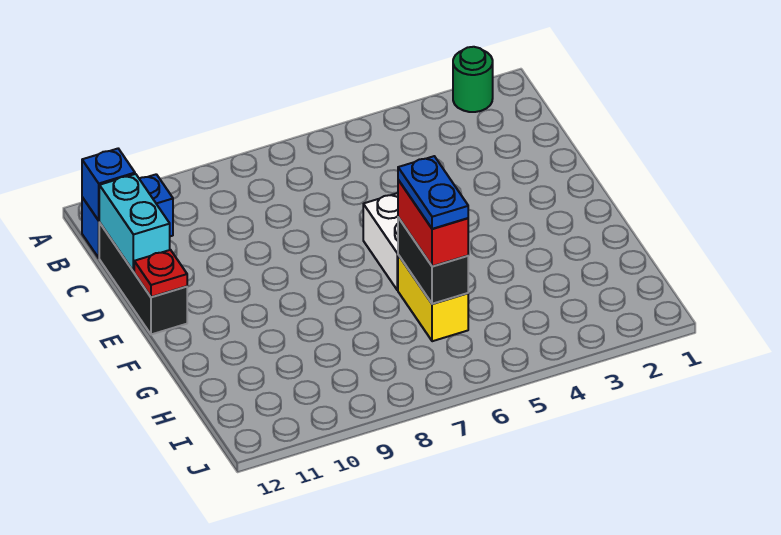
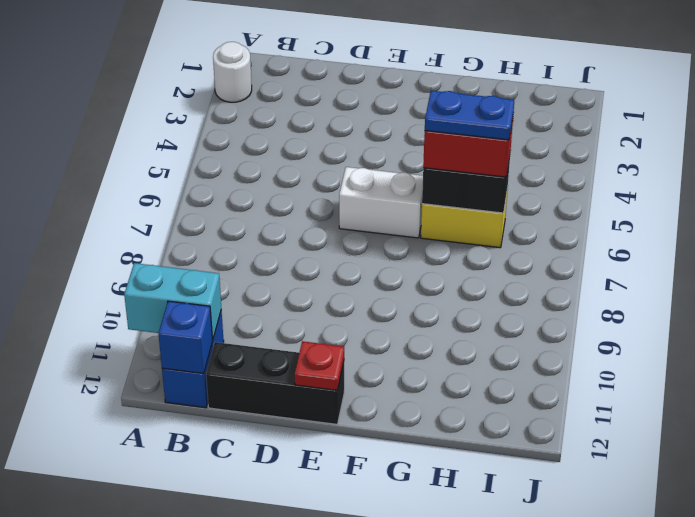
green 1x1 round brick [453,47,493,112] -> white 1x1 round brick [213,42,252,102]
cyan 1x2 brick [99,174,170,272] -> cyan 1x2 brick moved to [124,263,221,340]

